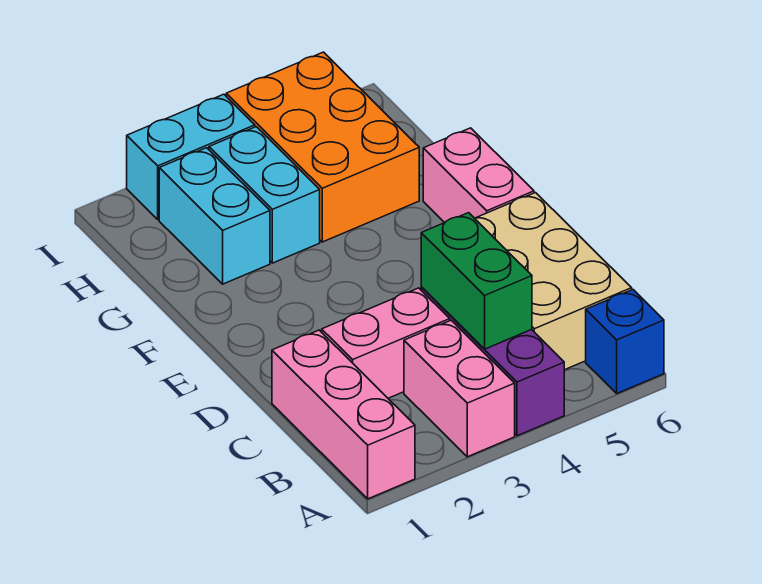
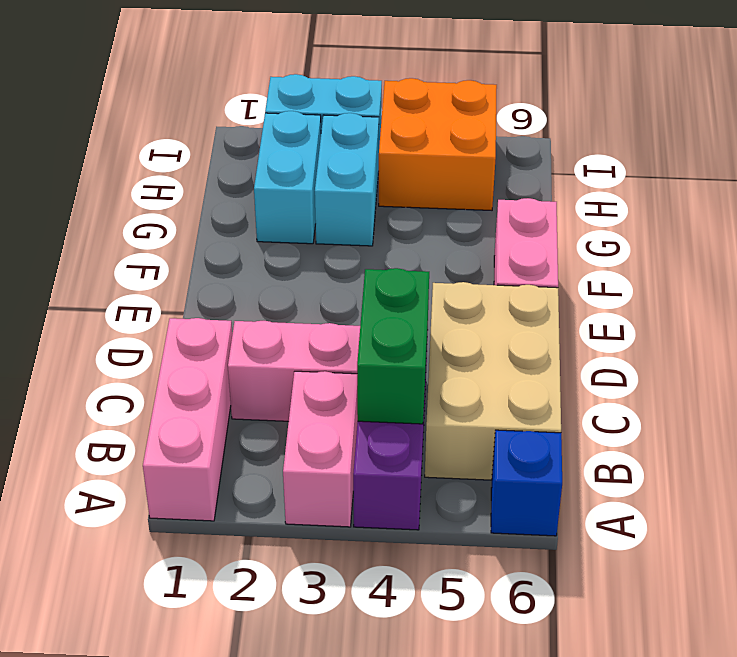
orange 2x3 brick [226,52,419,242] -> orange 2x2 brick [379,78,497,210]

